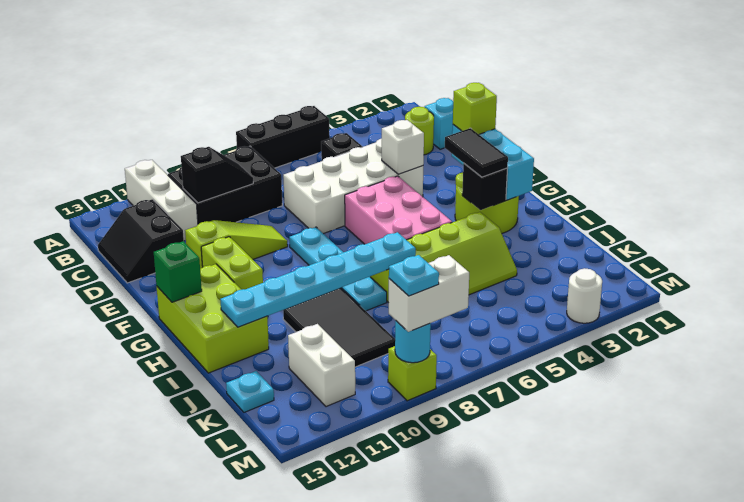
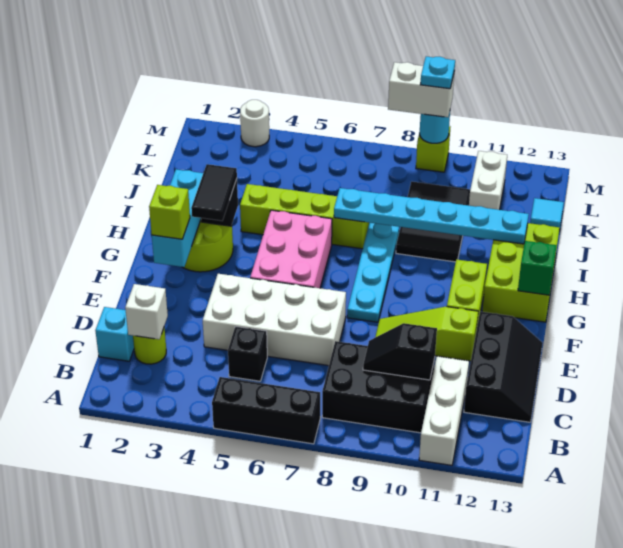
black 2x2 slope [98,199,184,283] -> black 2x3 slope [464,311,543,422]
white 1x1 brick [382,120,424,174] -> white 1x1 brick moved to [125,284,168,339]
cyan 1x1 plate [226,371,274,412] -> cyan 1x1 tile [530,198,564,231]

